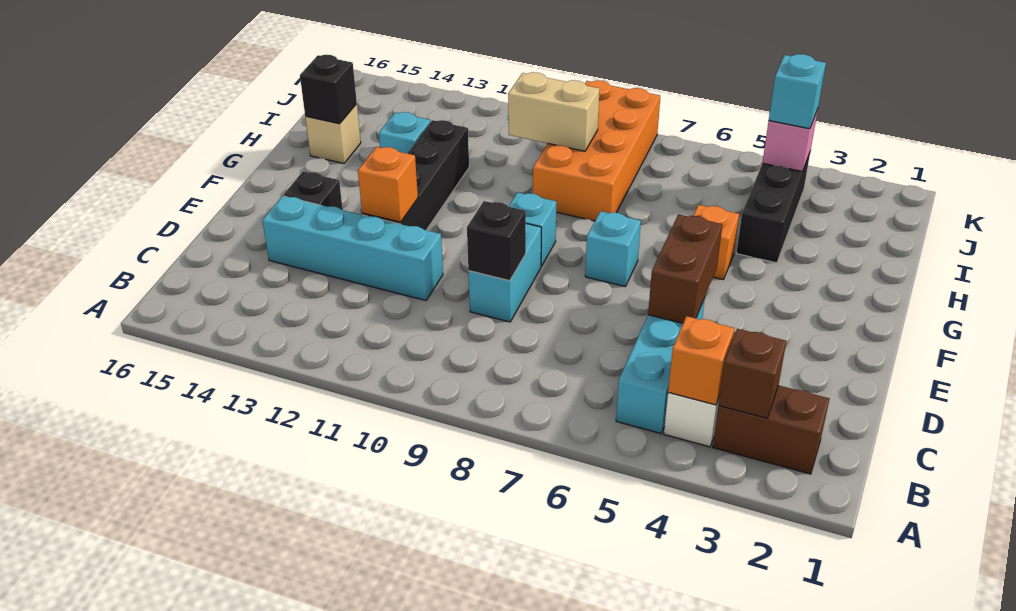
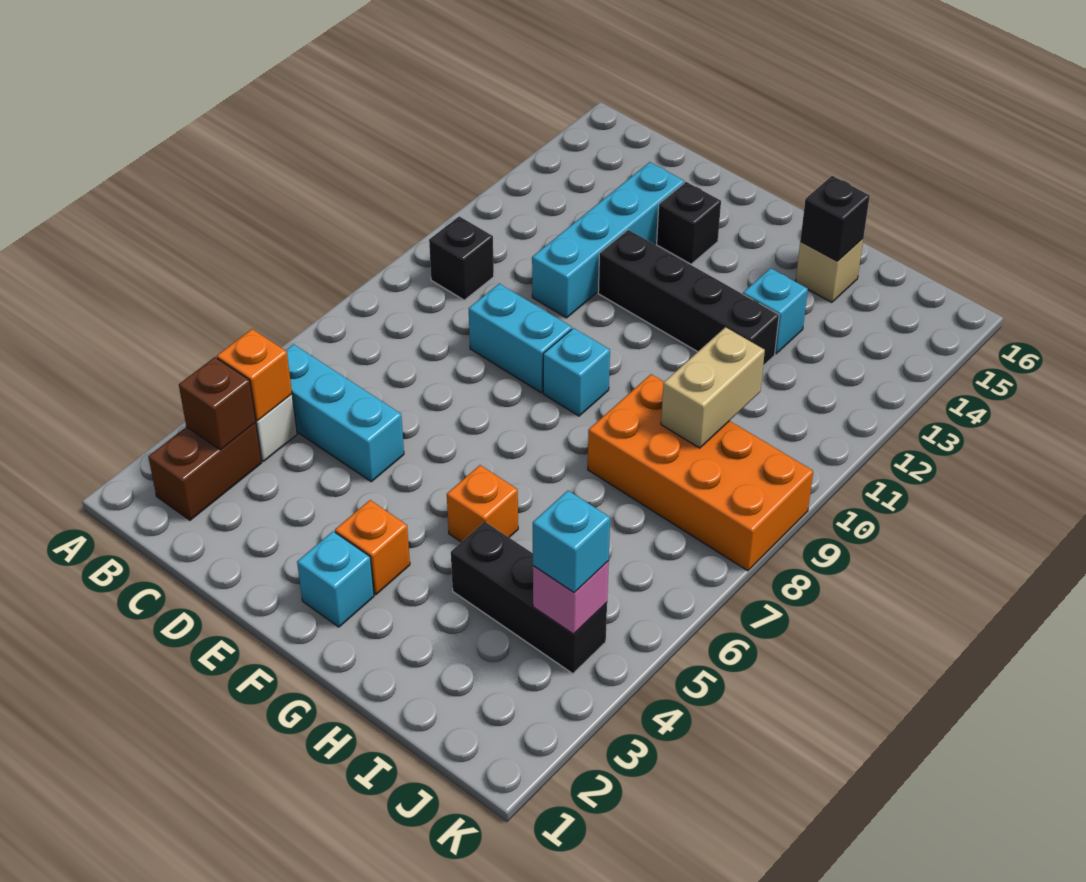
brown 1x2 brick [648,214,722,323] -> none
black 1x1 brick [467,201,526,281] -> black 1x1 brick moved to [429,216,494,300]
orange 1x1 brick [358,147,418,222] -> orange 1x1 brick moved to [335,500,410,595]
cyan 1x1 brick [585,211,641,286] -> cyan 1x1 brick moved to [297,531,374,627]

